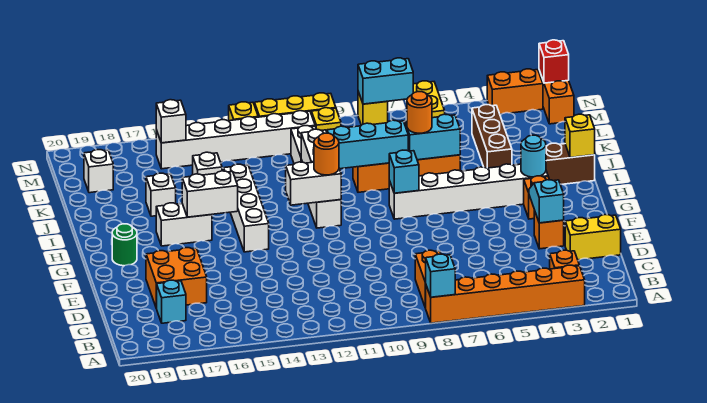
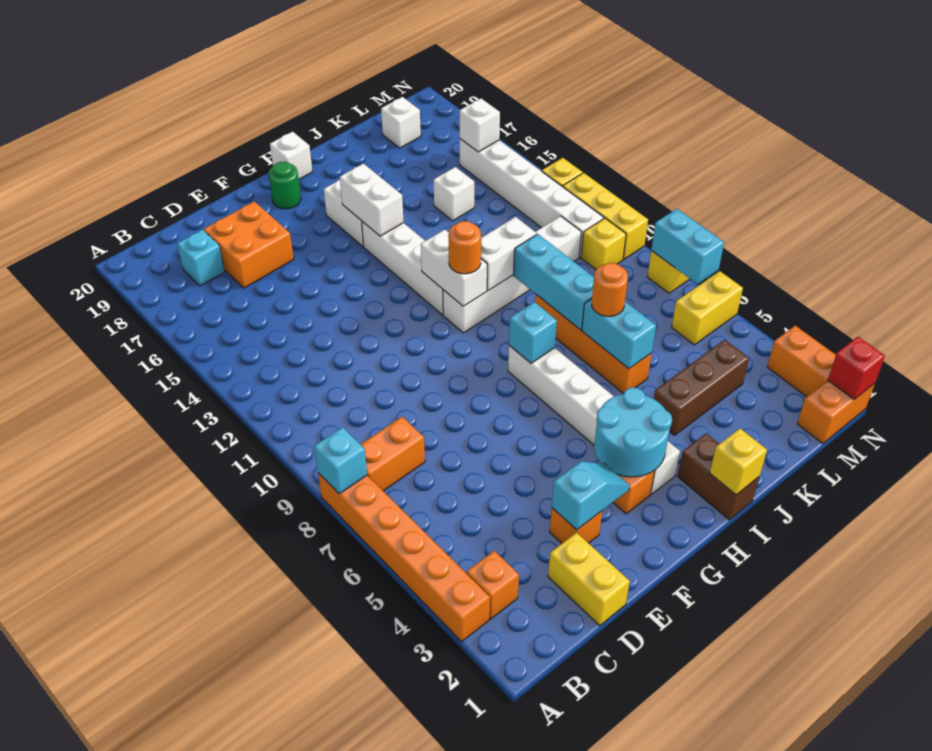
white 1x4 brick [224,164,269,252] -> white 1x4 brick turned to [362,222,443,315]
cyan 1x1 round brick [521,135,546,177] -> cyan 2x2 round brick [594,388,672,477]
white 1x1 brick [146,173,176,216] -> white 1x1 brick moved to [270,132,312,180]

